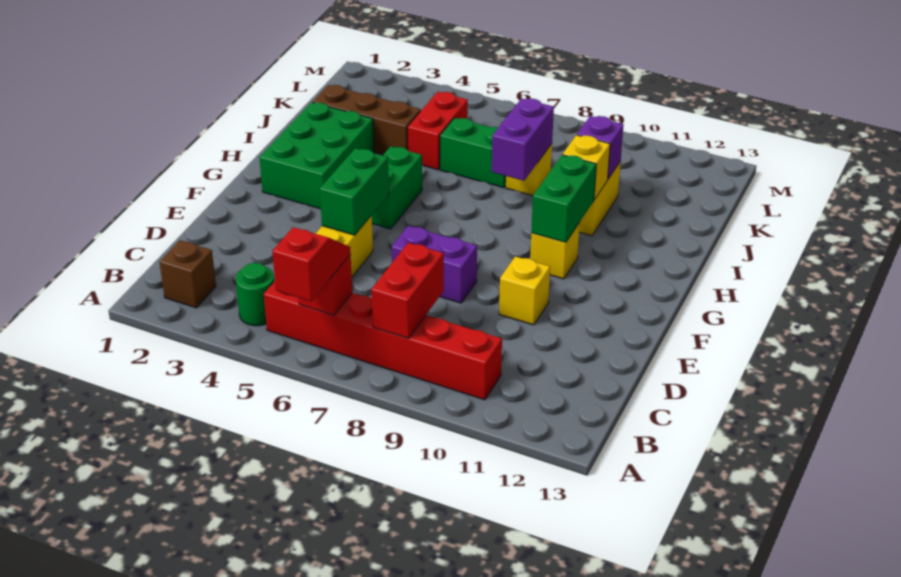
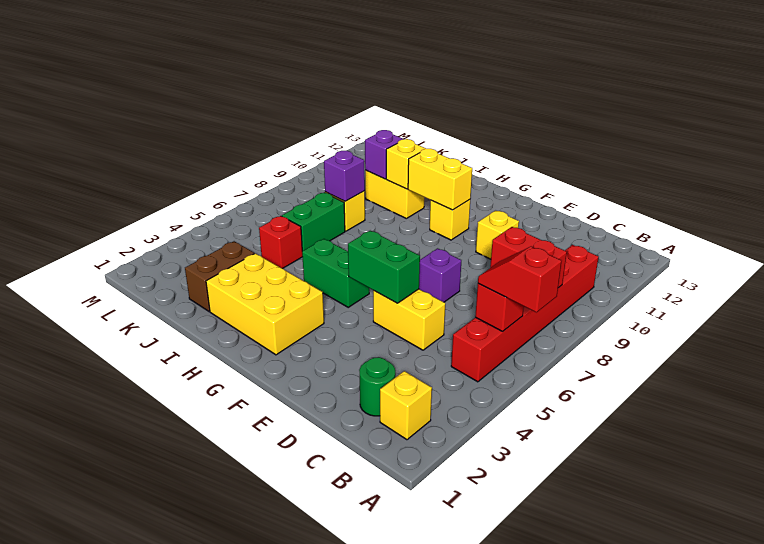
brown 1x1 brick [160,240,216,308] -> yellow 1x1 brick [380,371,432,440]
green 1x1 round brick [236,263,274,326] -> green 1x1 round brick moved to [359,357,395,416]
purple 1x2 brick [392,226,477,303] -> purple 1x1 brick [419,248,461,302]
green 2x3 brick [259,102,374,209] -> yellow 2x3 brick [206,253,324,355]
green 1x2 brick [531,155,596,242] -> yellow 1x2 brick [408,149,472,210]
purple 1x2 brick [492,98,554,181] -> purple 1x1 brick [324,151,365,201]
brown 1x3 brick [312,85,421,155] -> brown 1x2 brick [185,241,254,311]
red 1x2 brick [407,92,468,170] -> red 1x1 brick [259,216,303,269]

